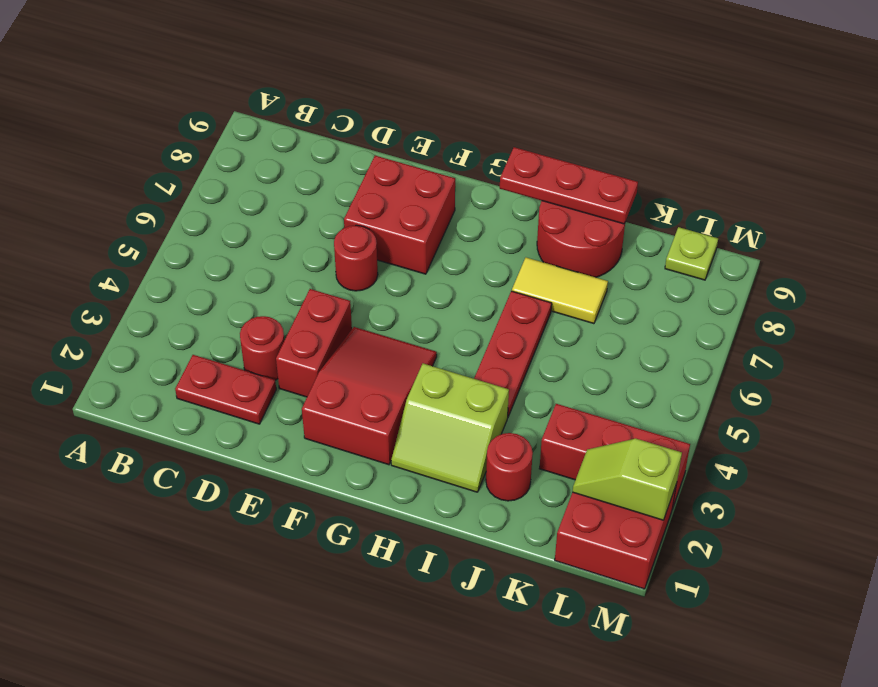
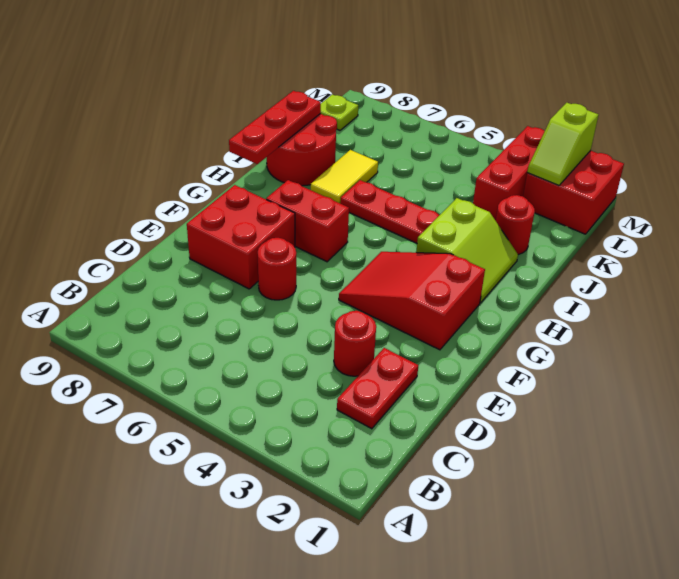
red 1x2 brick [276,289,352,397] -> red 1x2 brick moved to [266,180,349,262]

